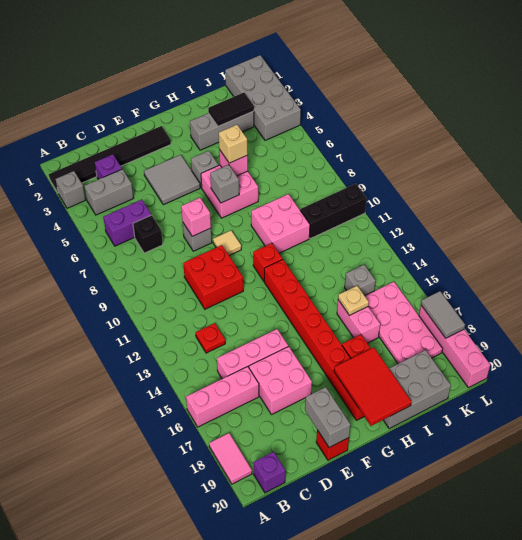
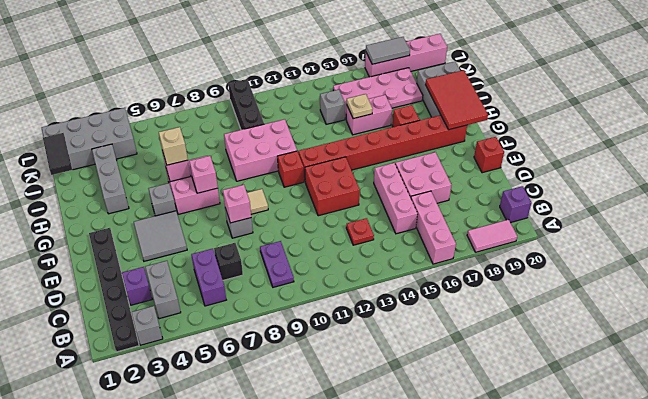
black 1x6 tile [49,126,171,193] -> black 1x6 plate [89,228,139,352]
none -> purple 1x2 plate [260,241,294,287]
red 2x2 brick [183,245,243,309] -> red 2x2 brick moved to [305,157,360,216]
grey 1x2 brick [305,387,350,447] -> none
grey 1x1 brick [210,165,239,203] -> pink 1x1 brick [189,156,218,193]
red 2x3 tile [334,348,411,426] -> red 2x3 tile turned to [425,70,488,130]
pink 2x2 brick [251,194,310,253] -> pink 2x3 brick [224,119,297,181]
black 1x2 tile [208,93,254,126] -> black 1x2 tile moved to [43,133,72,175]

